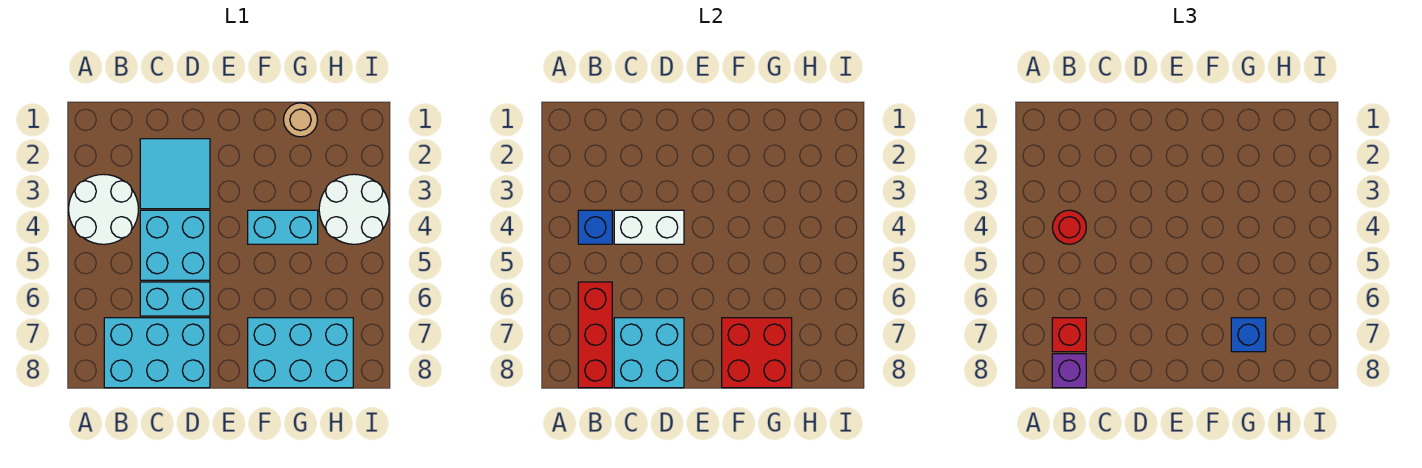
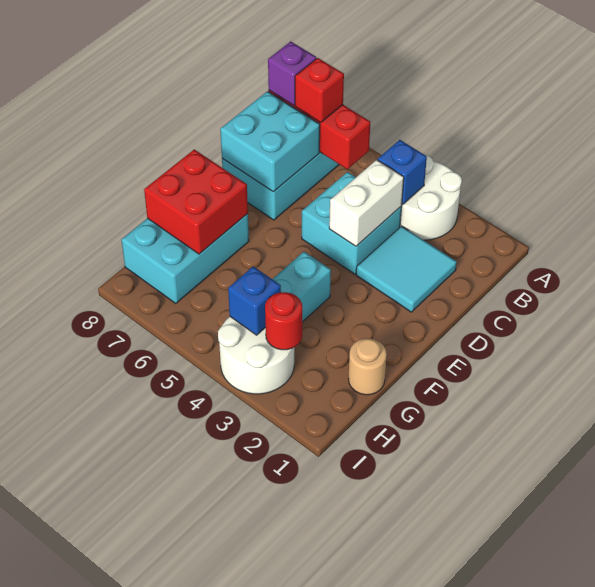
red 1x1 round brick [1052,210,1086,244] -> red 1x1 round brick moved to [265,292,302,350]
cyan 1x2 brick [140,282,210,316] -> none
blue 1x1 brick [1231,318,1266,352] -> blue 1x1 brick moved to [228,266,281,335]

